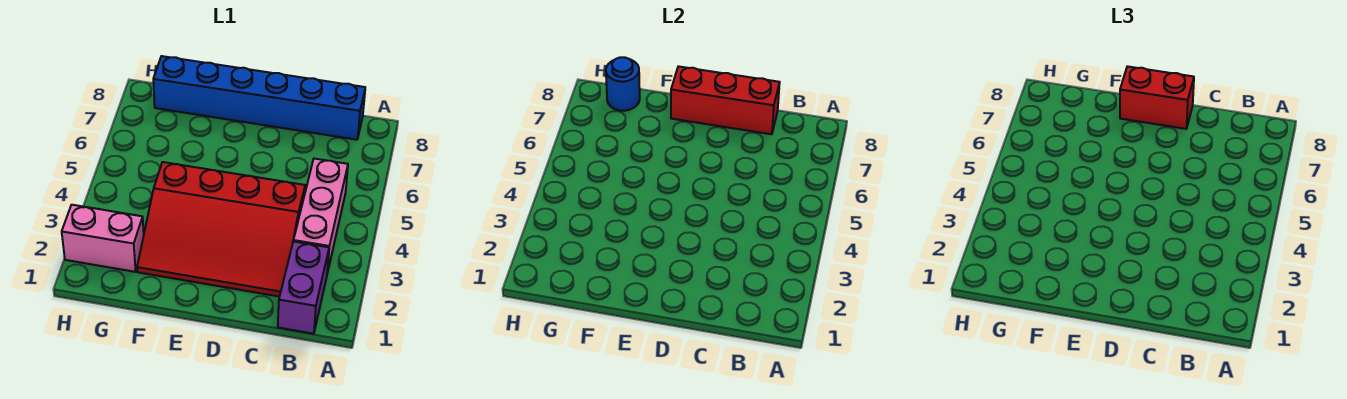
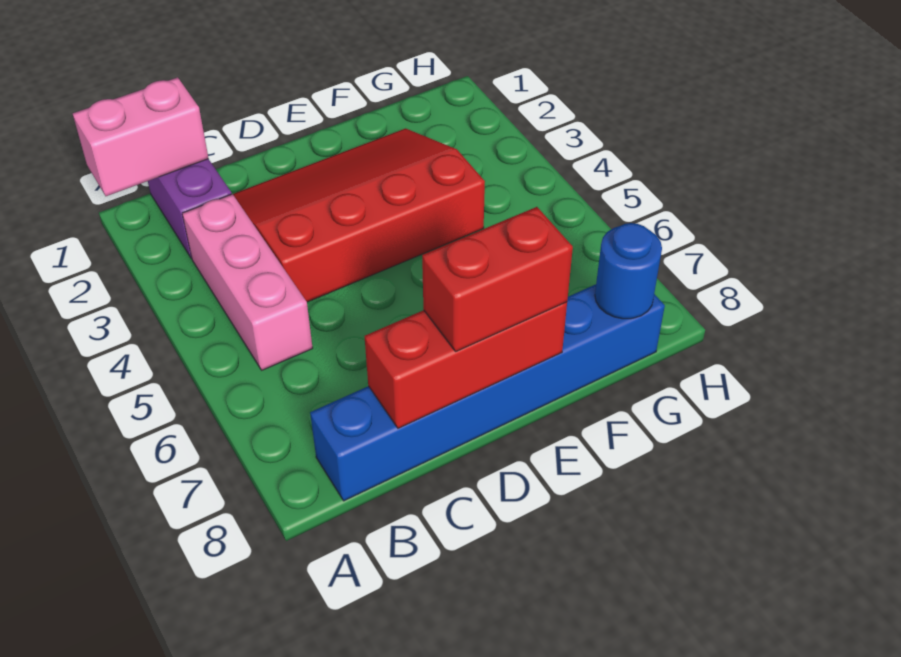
pink 1x2 brick [62,205,144,272] -> pink 1x2 brick moved to [73,77,209,196]

